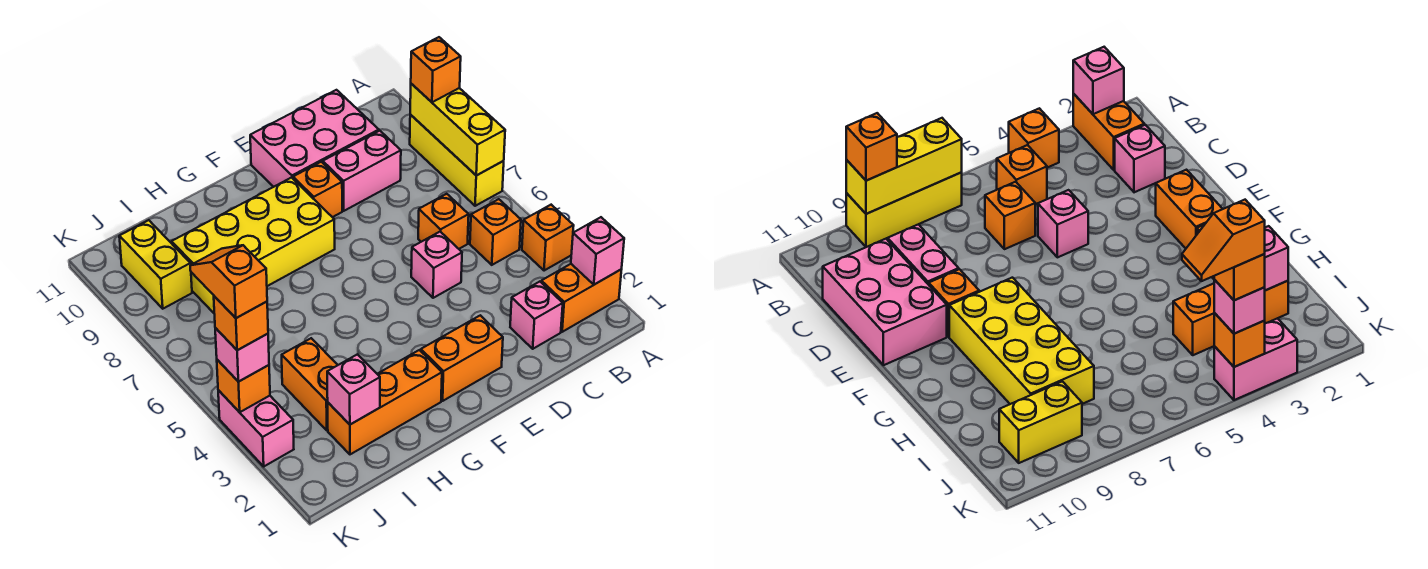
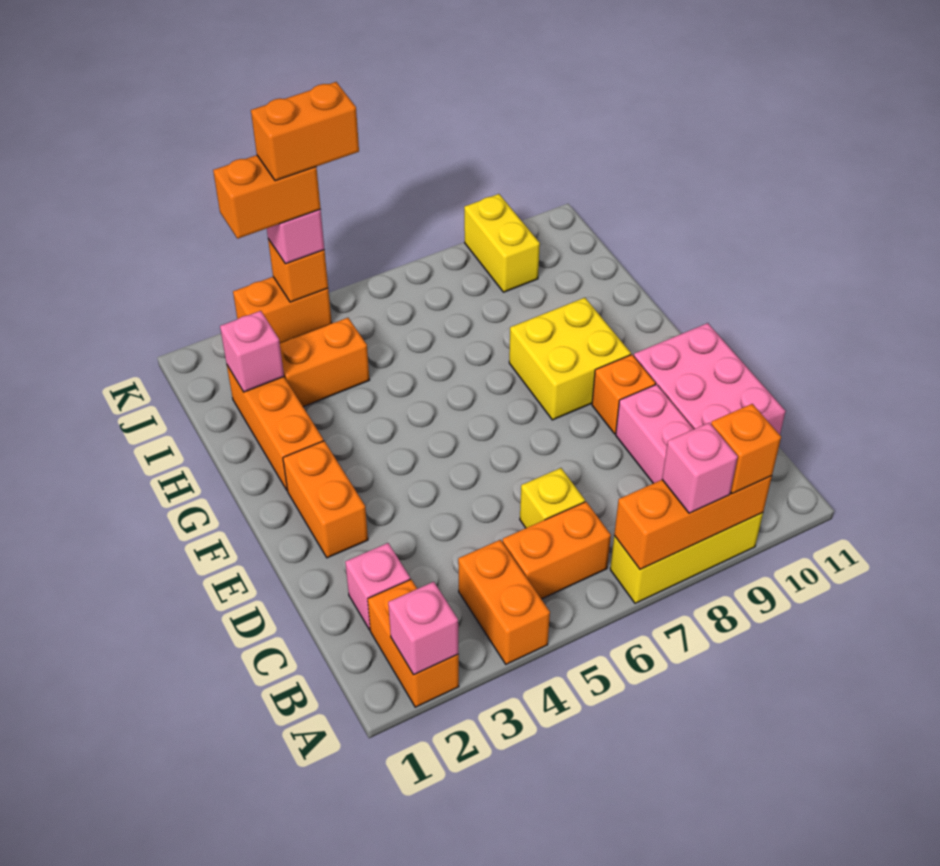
orange 1x1 brick [522,205,574,271] -> orange 1x2 brick [458,540,550,664]
yellow 1x3 brick [410,84,505,175] -> orange 1x3 brick [614,476,772,570]
orange 1x1 brick [470,199,521,265] -> orange 1x2 brick [502,502,611,599]
orange 1x1 brick [418,194,469,249] -> yellow 1x1 brick [520,468,585,528]
pink 1x1 brick [411,232,462,298] -> pink 1x1 brick moved to [662,423,738,513]
yellow 2x4 brick [172,178,335,313] -> yellow 2x2 brick [509,298,631,420]
yellow 1x2 brick [119,220,192,309] -> yellow 1x2 brick turned to [464,194,540,292]
pink 1x2 brick [218,390,294,466] -> orange 1x2 brick [233,277,332,343]
orange 1x1 brick [214,296,268,350] -> orange 1x2 brick [213,155,321,239]
orange 1x2 slope [190,245,267,318] -> orange 1x2 brick [251,82,359,181]

